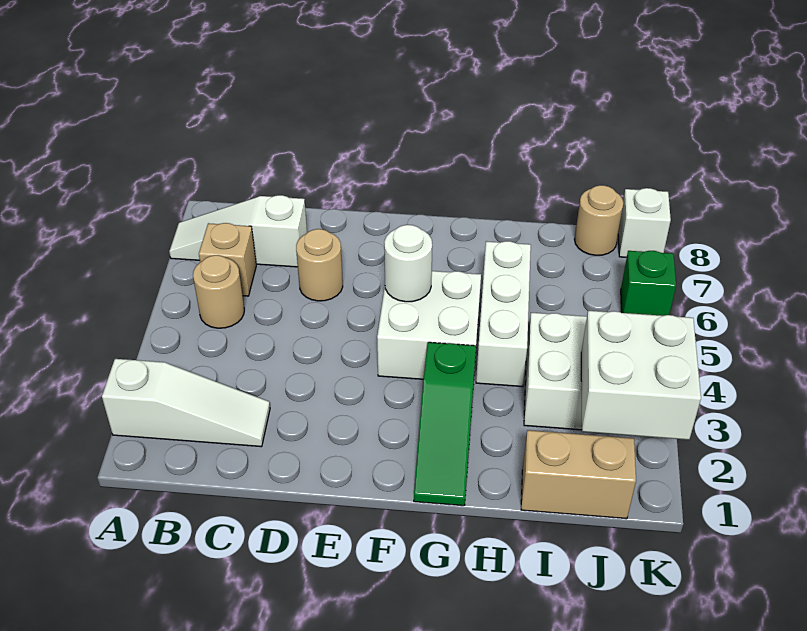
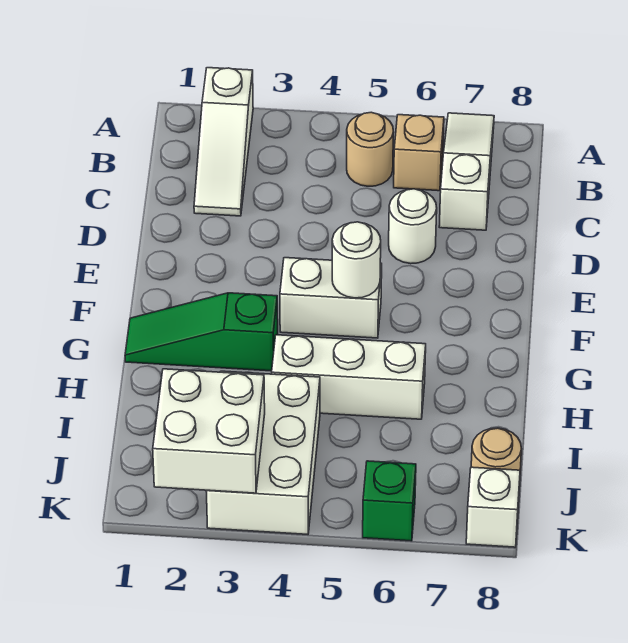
tan 1x1 round brick [296,229,343,301] -> white 1x1 round brick [389,189,437,264]
white 2x2 brick [377,271,481,379] -> white 1x2 brick [280,258,382,338]
tan 1x2 brick [521,430,636,519] -> none

